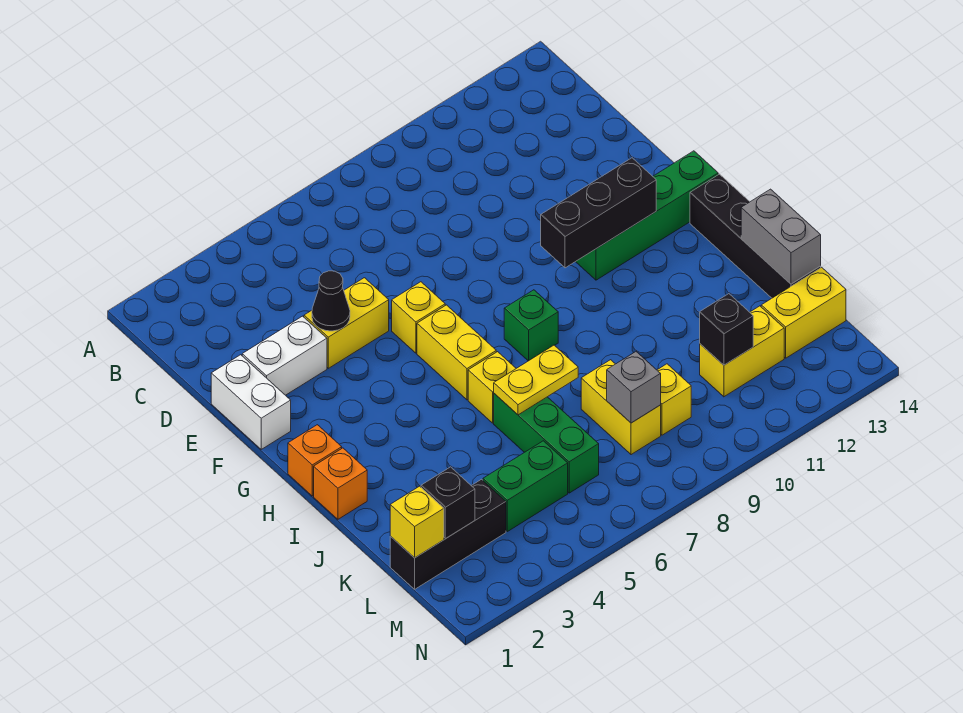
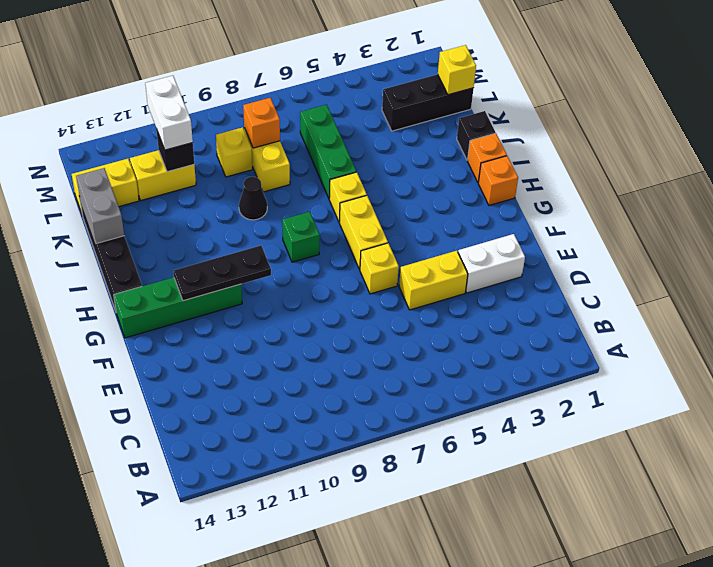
white 1x2 brick [211,355,291,449] -> white 1x2 brick moved to [145,76,193,150]
black 1x1 cone [312,271,350,331] -> black 1x1 cone moved to [239,177,267,220]
black 1x3 brick [541,158,656,268] -> black 1x3 plate [173,246,271,301]
yellow 1x2 plate [494,345,578,415] -> none
black 1x1 brick [421,467,475,539] -> black 1x1 brick moved to [457,111,496,160]
green 1x2 brick [483,441,568,532] -> none
grey 1x1 brick [607,352,661,423] -> orange 1x1 brick [243,98,280,148]

